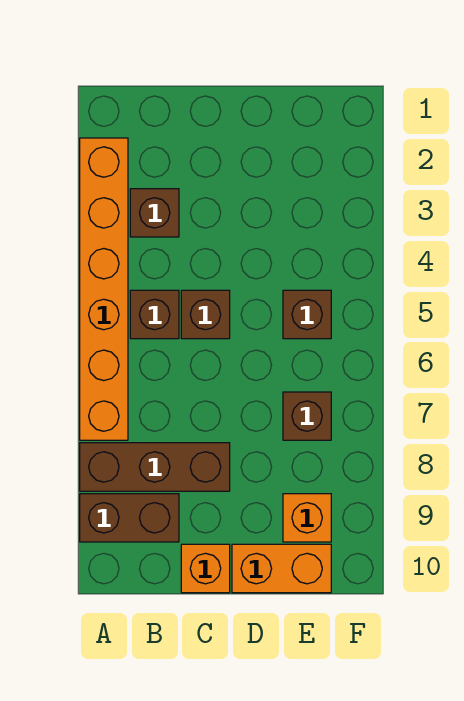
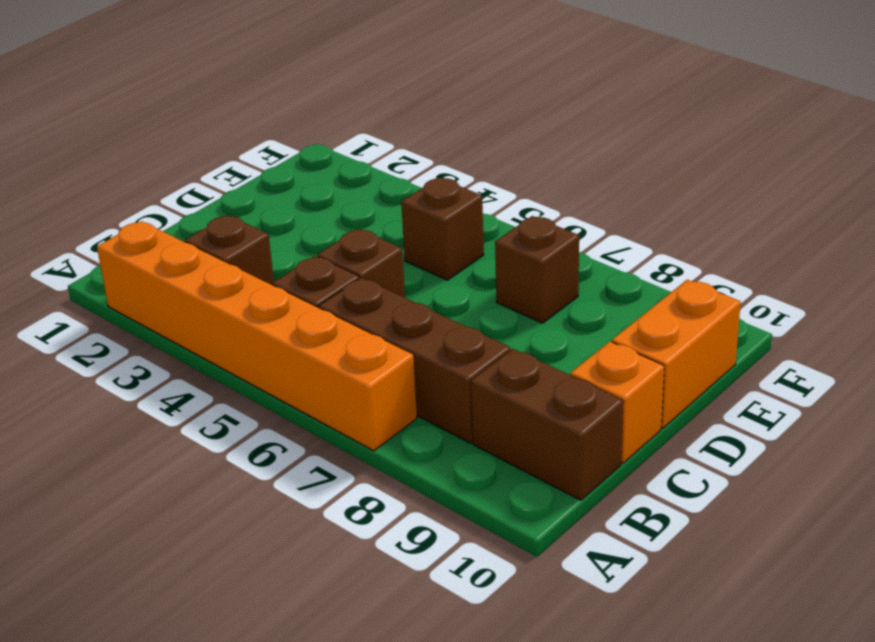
brown 1x3 brick [80,443,230,491] -> brown 1x3 brick turned to [319,277,511,443]
brown 1x2 brick [80,494,179,542] -> brown 1x2 brick turned to [471,349,623,500]
orange 1x1 brick [283,494,331,542] -> none

